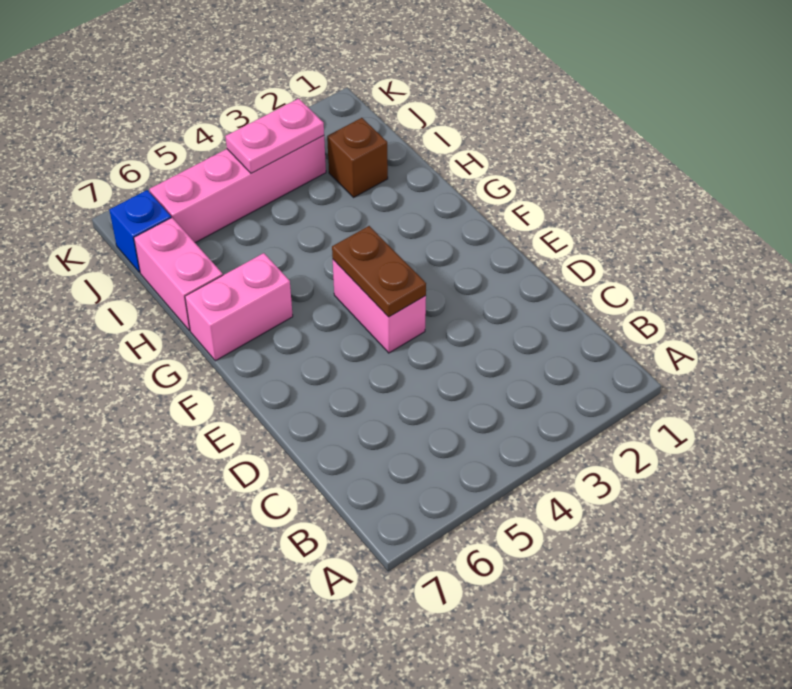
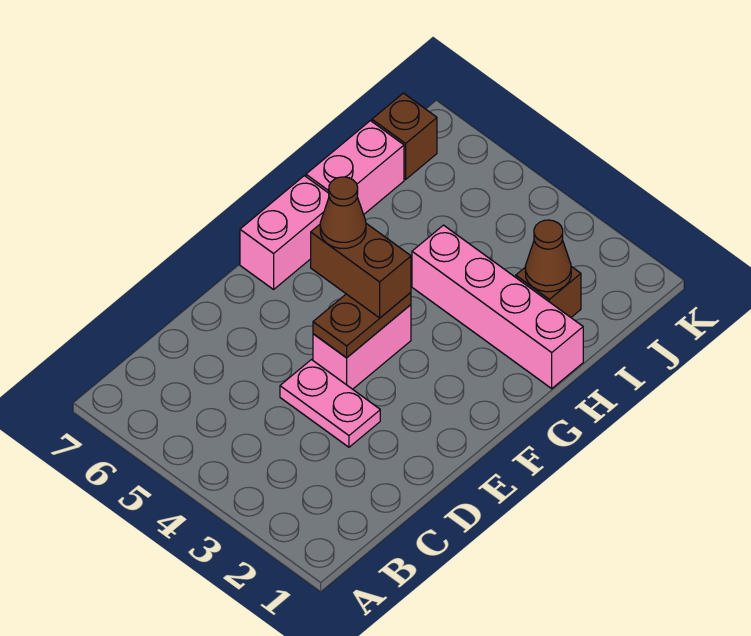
none -> brown 1x2 brick [311,224,411,318]
none -> brown 1x1 cone [320,177,366,248]
pink 1x2 brick [185,253,293,361] -> pink 1x2 brick turned to [240,176,329,289]
none -> brown 1x1 cone [525,220,571,292]
pink 1x4 brick [149,136,326,243] -> pink 1x4 brick moved to [412,225,583,388]
pink 1x2 plate [225,98,324,173] -> pink 1x2 plate moved to [280,360,380,447]
blue 1x1 brick [109,190,171,272] -> brown 1x1 brick [372,93,437,179]

